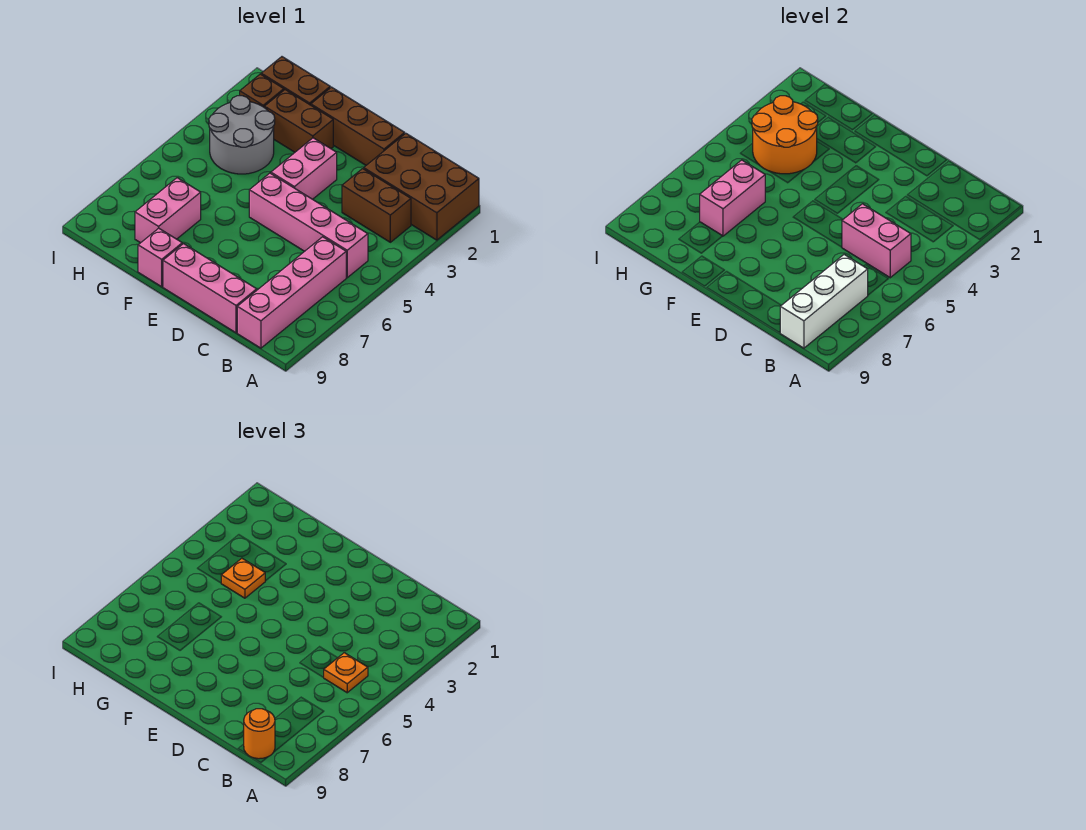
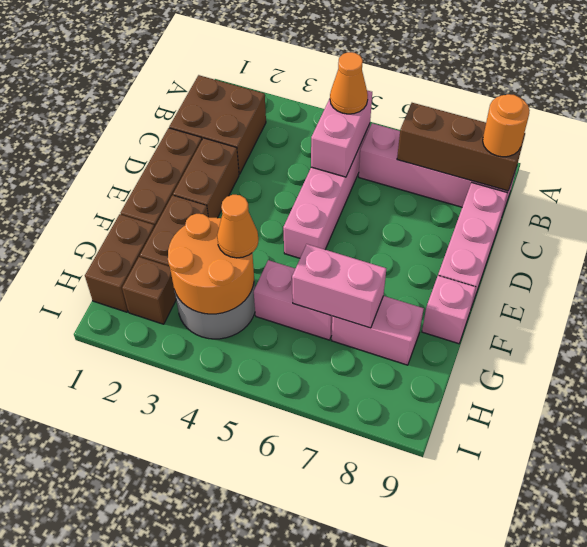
brown 2x3 brick [364,133,479,240] -> brown 2x2 brick [169,75,266,174]
brown 1x2 brick [342,169,411,242] -> brown 1x2 brick moved to [173,138,239,218]
orange 1x1 plate [323,653,368,693] -> orange 1x1 cone [330,52,368,114]
white 1x3 brick [780,255,868,348] -> brown 1x3 brick [397,103,525,191]
pink 1x2 brick [271,138,337,199] -> pink 1x2 brick moved to [254,260,332,340]
orange 1x1 plate [221,558,265,598] -> orange 1x1 cone [217,195,258,258]

